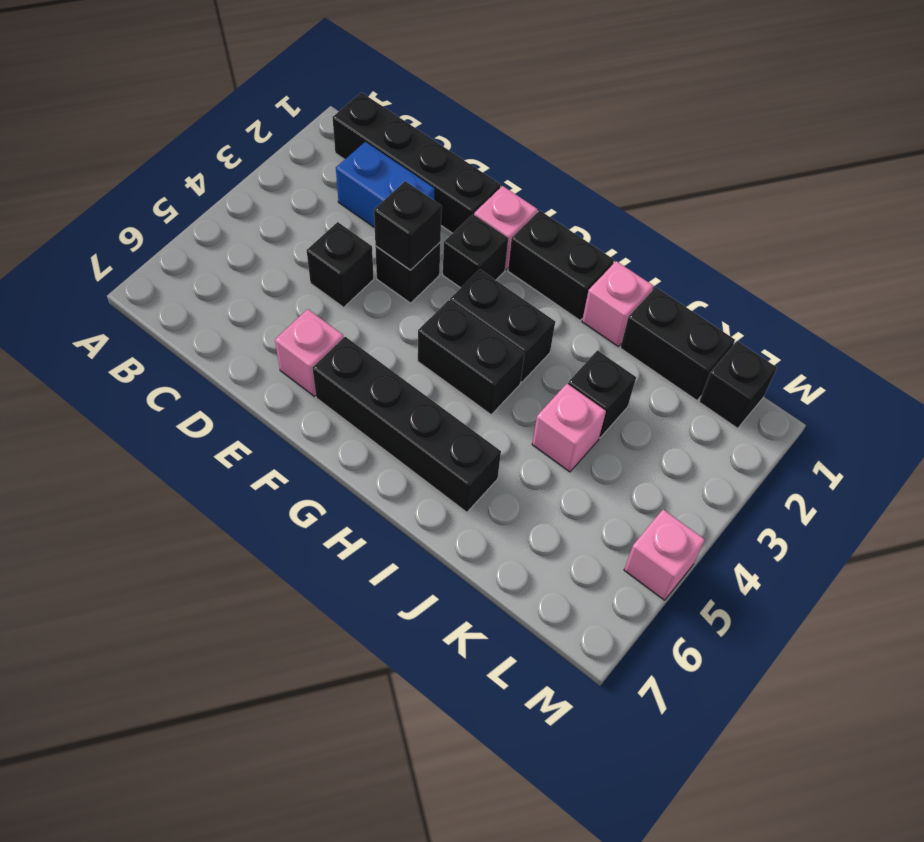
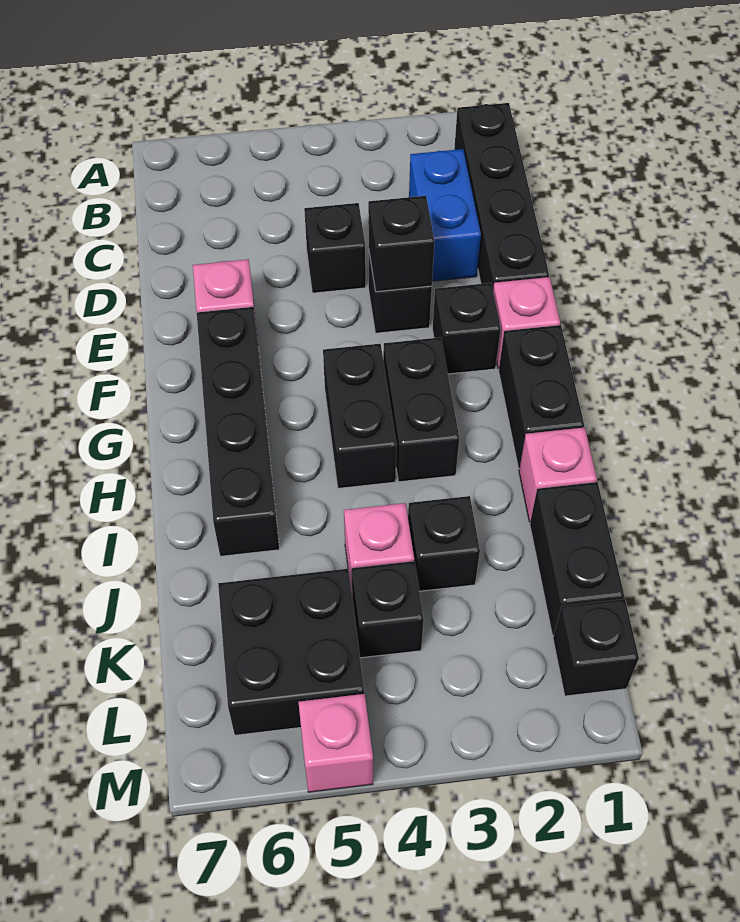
none -> black 1x1 brick [352,561,424,658]
none -> black 2x2 brick [218,569,364,735]

